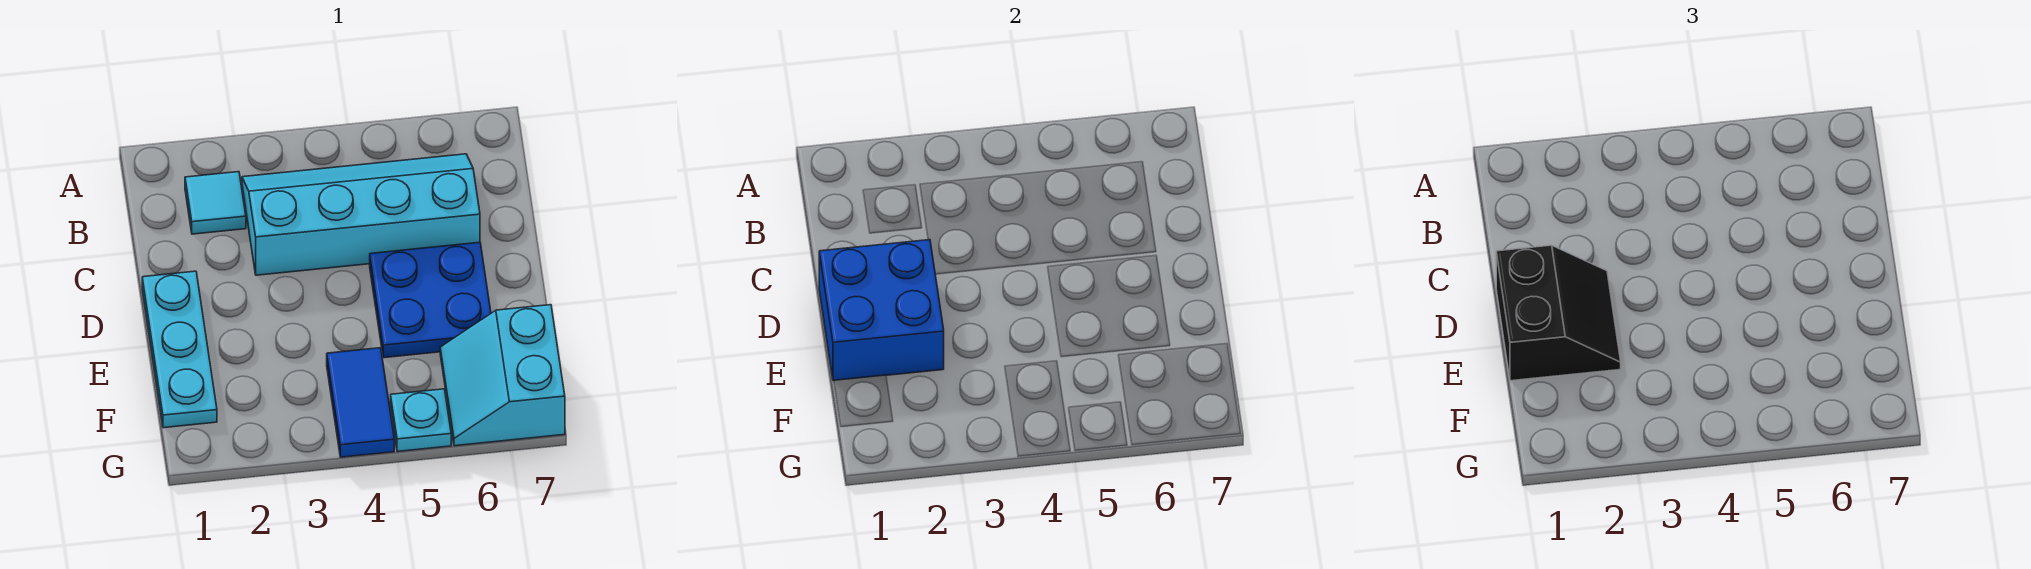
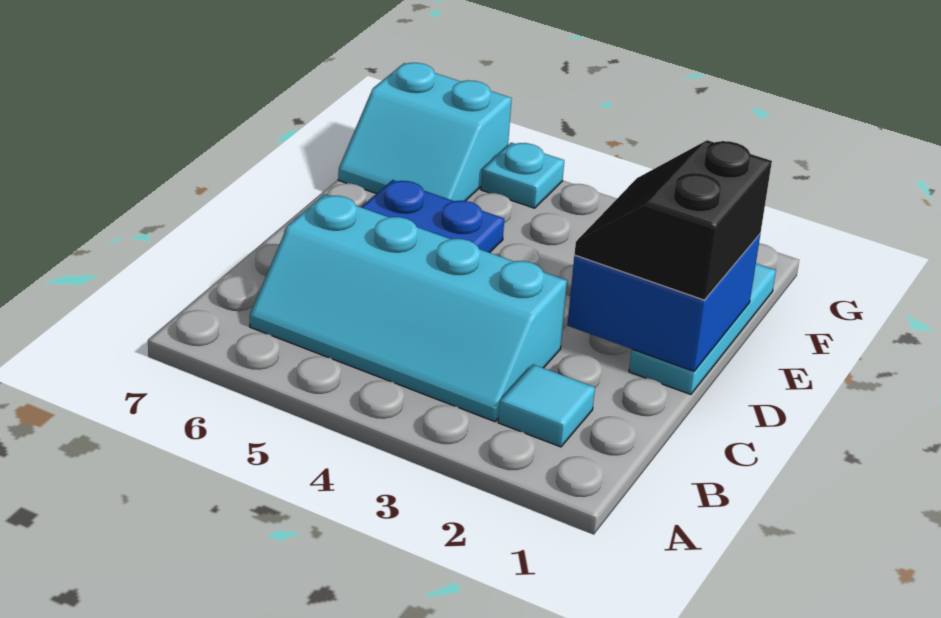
blue 1x2 tile [327,348,394,457] -> none
cyan 2x2 slope [440,305,565,446] -> cyan 2x2 slope turned to [338,63,512,201]

